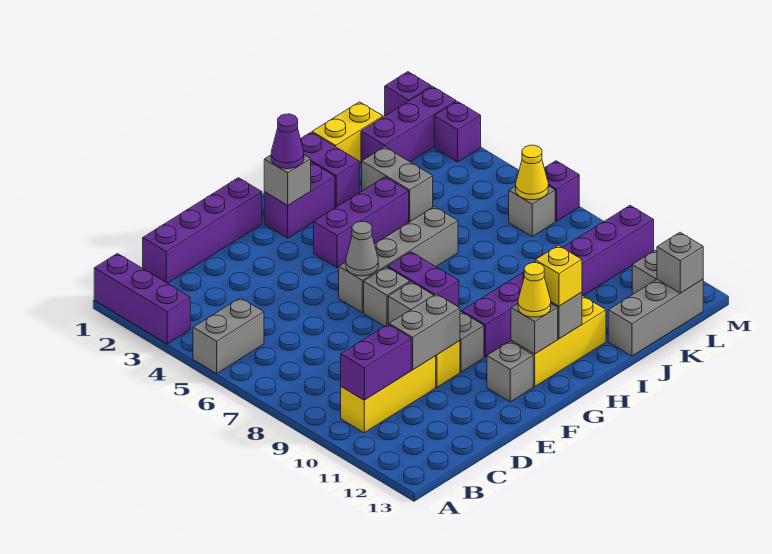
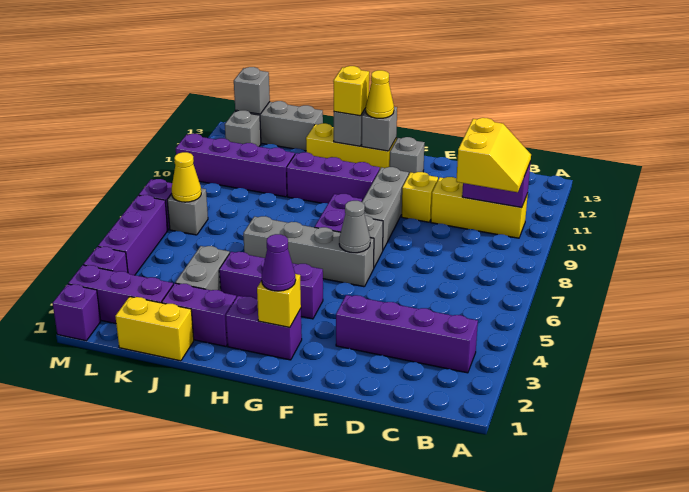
purple 1x3 brick [94,254,190,344] -> purple 1x3 brick moved to [98,195,168,275]
grey 1x2 brick [193,298,264,374] -> none
none -> yellow 2x2 slope [456,118,531,192]
purple 1x4 brick [143,178,262,283] -> purple 1x4 brick moved to [336,295,478,373]
grey 1x2 brick [389,294,460,370] -> none
grey 1x1 brick [264,155,311,205] -> yellow 1x1 brick [257,274,301,328]
purple 1x2 brick [301,132,359,208] -> purple 1x2 brick turned to [162,283,236,346]

